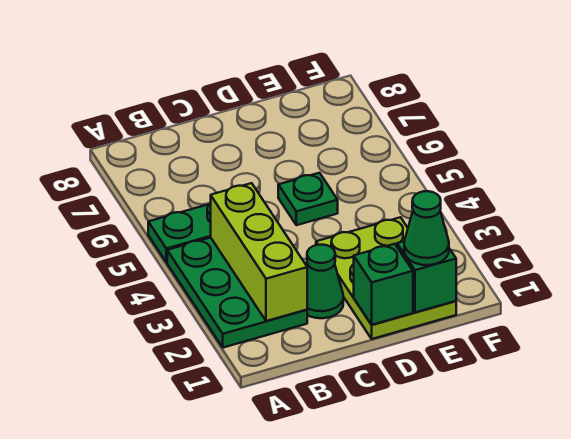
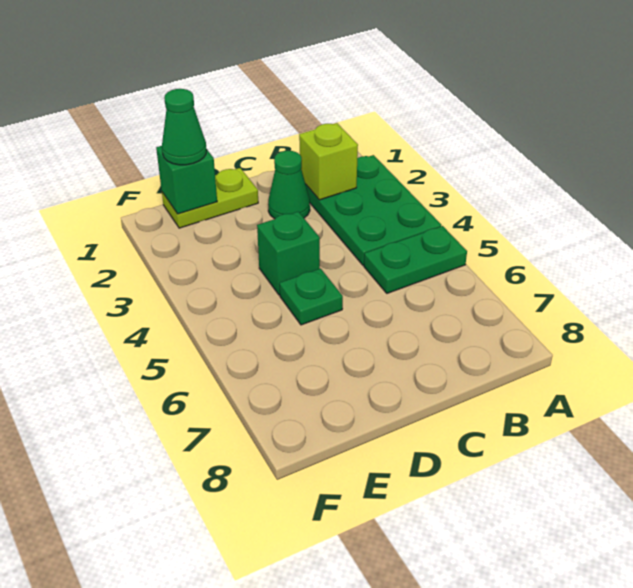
lime 1x3 brick [211,183,307,321] -> lime 1x1 brick [299,123,358,200]
lime 2x3 plate [316,217,456,339] -> lime 1x2 plate [162,168,258,228]
green 1x1 brick [354,244,413,325] -> green 1x1 brick moved to [257,212,320,295]

